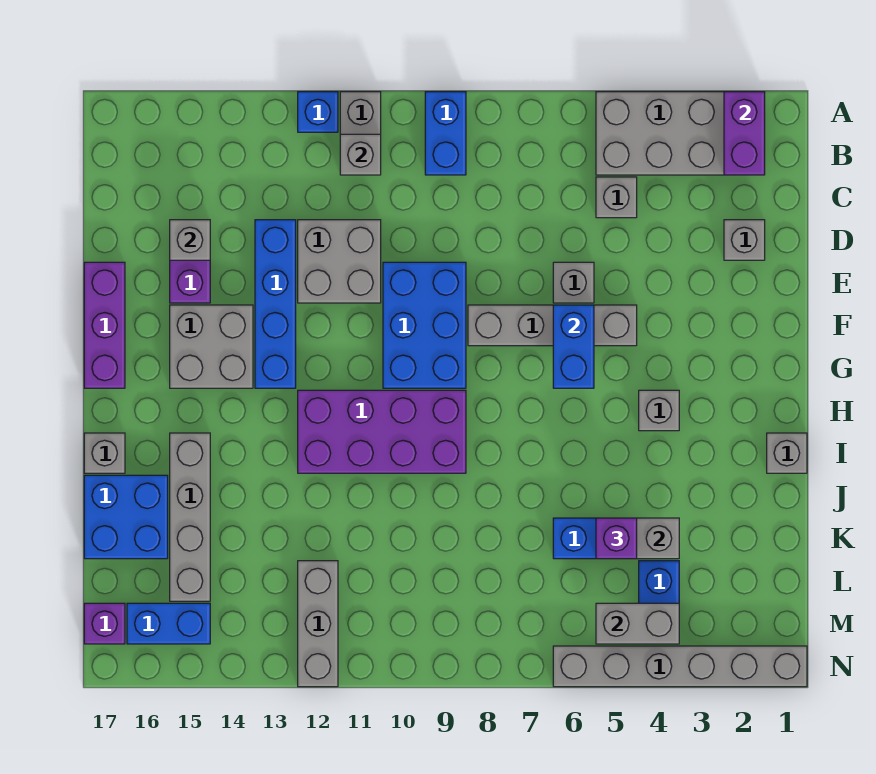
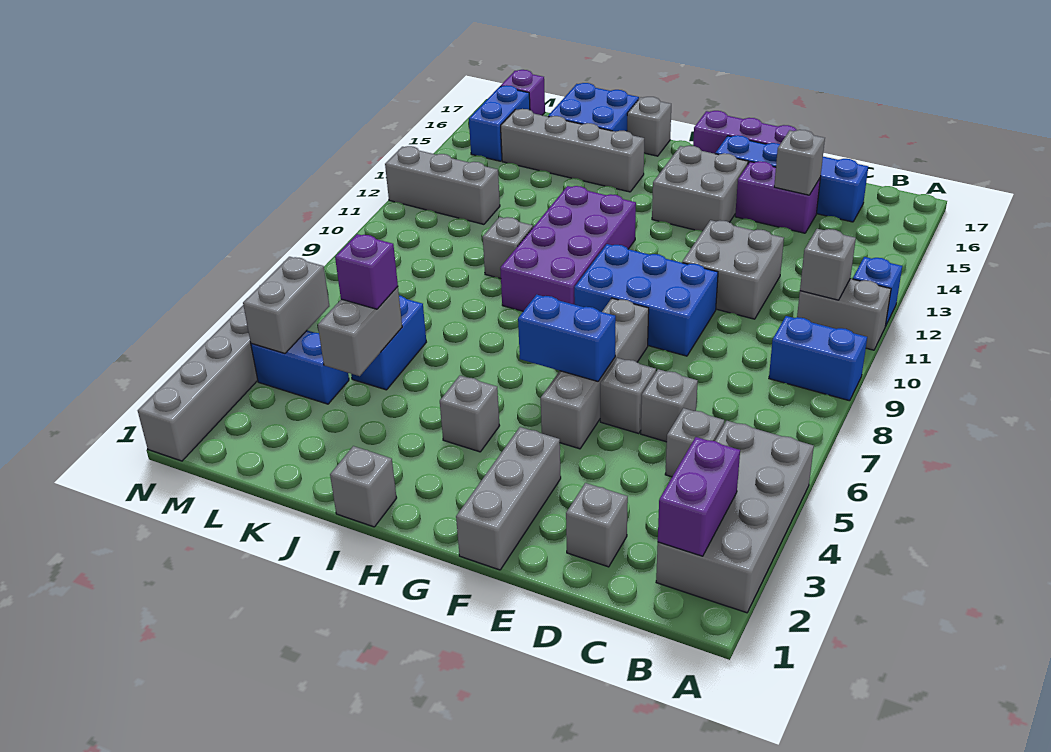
purple 1x2 brick [724,92,765,175] -> purple 1x2 brick turned to [658,437,740,556]
none -> grey 1x1 brick [641,369,698,442]
blue 1x4 brick [255,220,296,388] -> blue 1x4 brick moved to [715,135,868,222]
none -> grey 1x3 brick [456,427,561,570]
none -> grey 1x1 brick [483,217,533,279]

